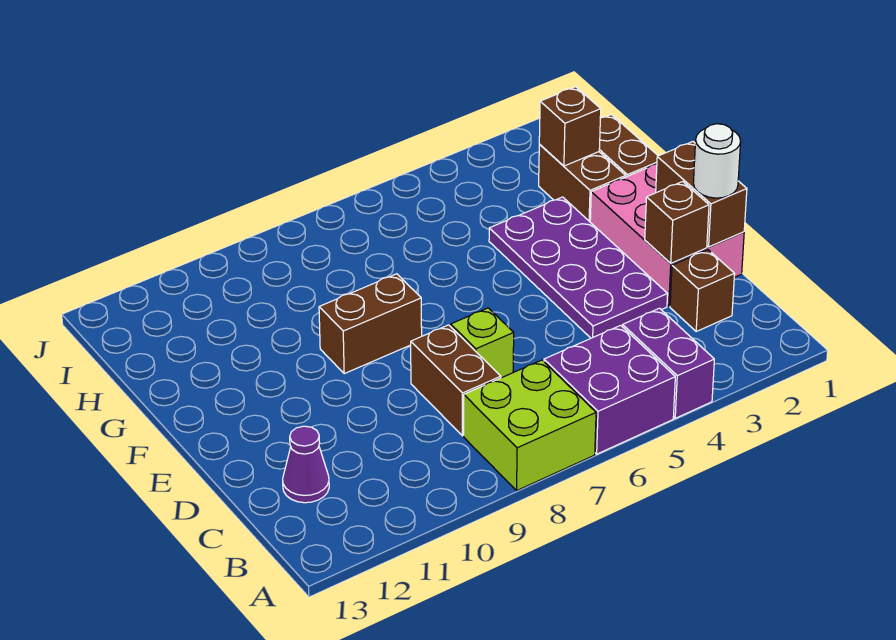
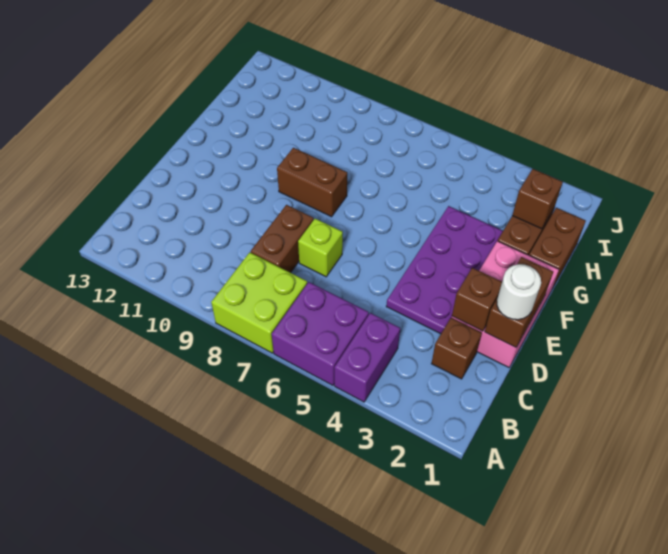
purple 1x1 cone [283,426,329,503] -> none

